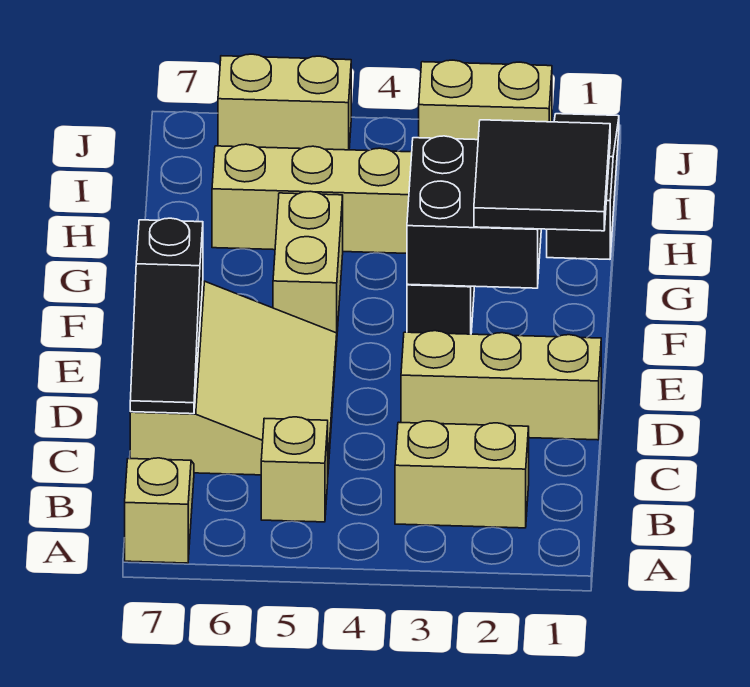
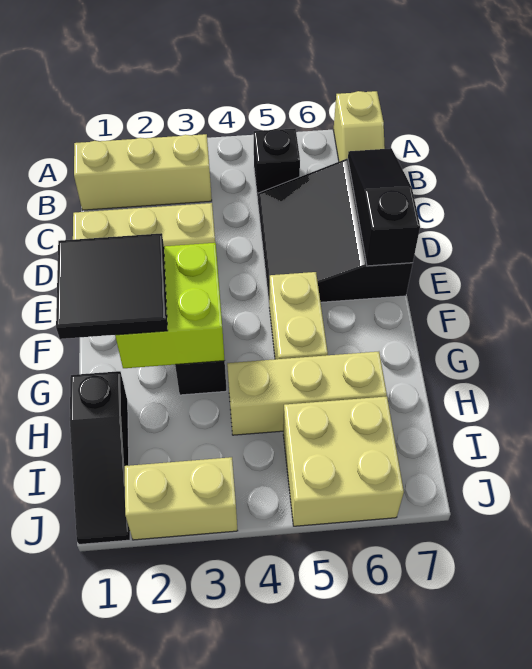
tan 1x2 brick [395,421,529,528] -> tan 1x3 brick [74,134,212,210]
tan 1x1 brick [261,417,328,522] -> black 1x1 brick [254,129,300,198]
tan 3x3 slope [130,281,337,475] -> black 3x3 slope [258,159,413,302]
black 2x2 brick [407,136,541,288] -> lime 2x2 brick [115,243,225,368]
tan 1x2 brick [218,54,351,150] -> tan 2x2 brick [283,396,404,526]

